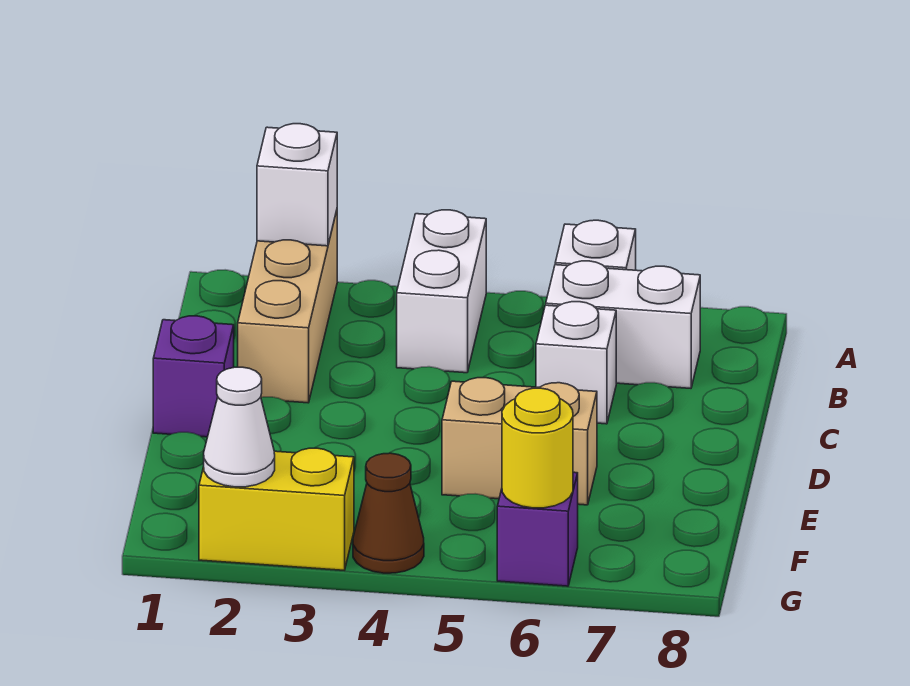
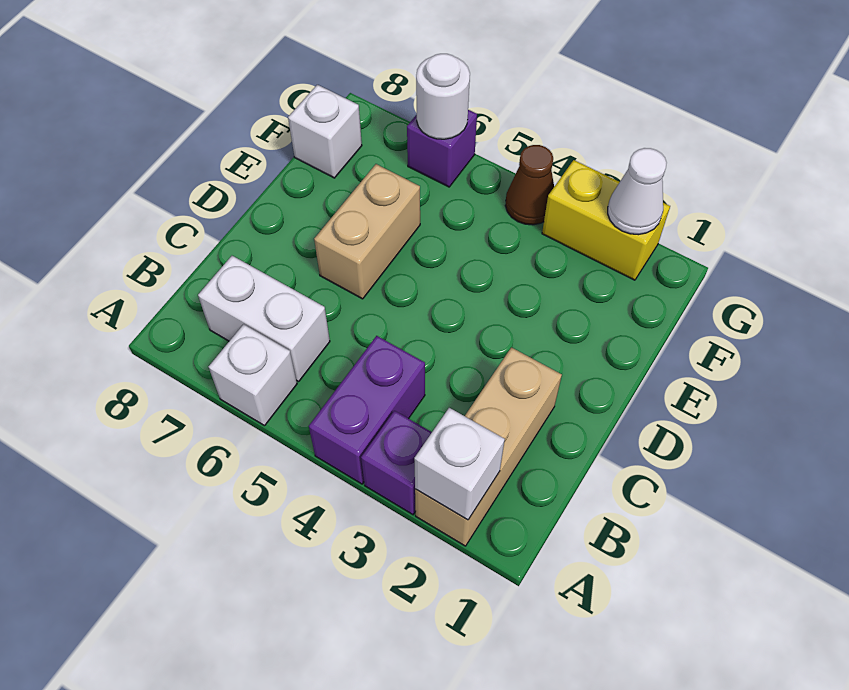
white 1x2 brick [397,210,486,373] -> purple 1x2 brick [309,336,425,484]
white 1x1 brick [536,302,616,424] -> white 1x1 brick moved to [288,85,362,178]
purple 1x1 brick [153,316,234,437] -> purple 1x1 brick moved to [361,411,432,515]
tan 1x2 brick [442,378,597,505] -> tan 1x2 brick turned to [314,164,420,299]
yellow 1x1 round brick [502,388,573,508] -> white 1x1 round brick [416,54,470,139]

